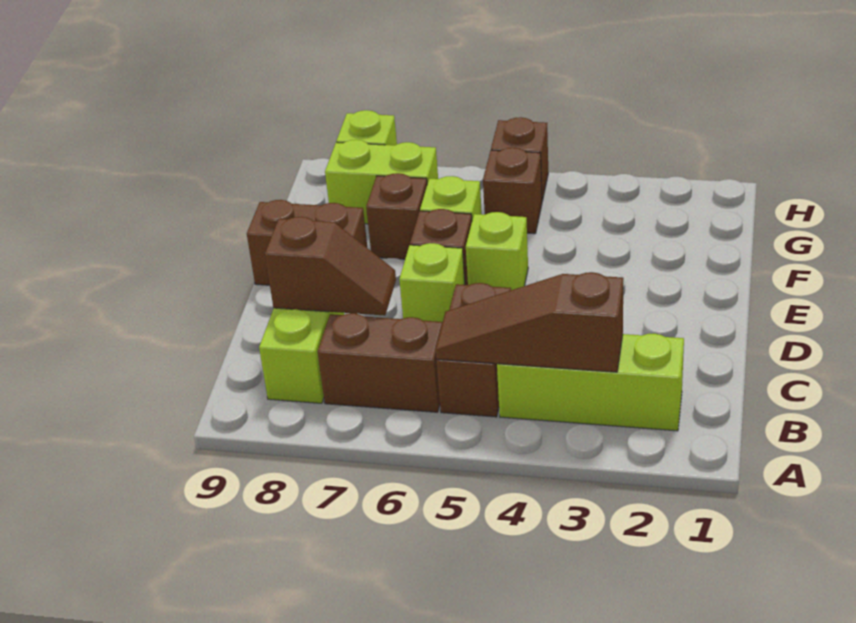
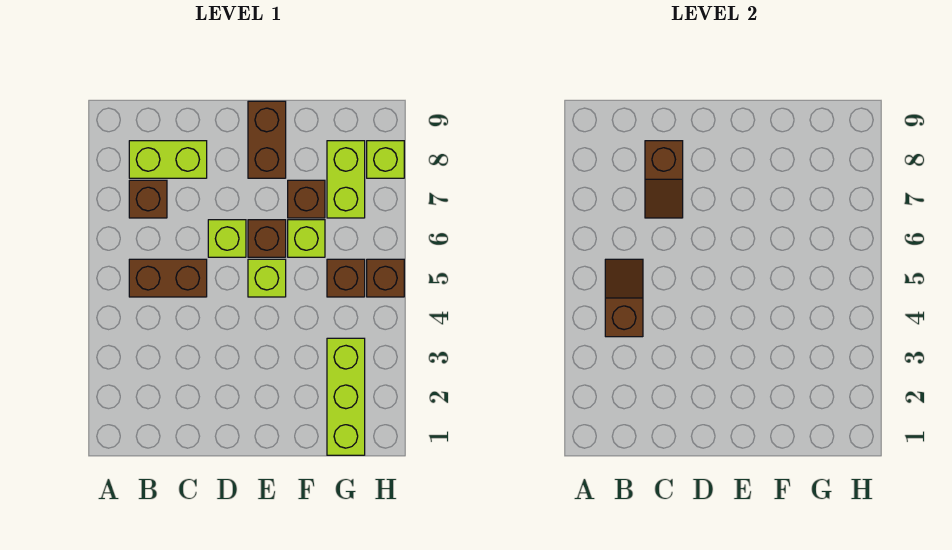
lime 1x3 brick [497,334,684,431] -> lime 1x3 brick moved to [327,338,365,455]
brown 1x3 slope [436,272,623,372] -> brown 1x2 slope [605,259,643,337]
brown 1x2 brick [317,313,442,412] -> brown 1x1 brick [129,180,167,218]

